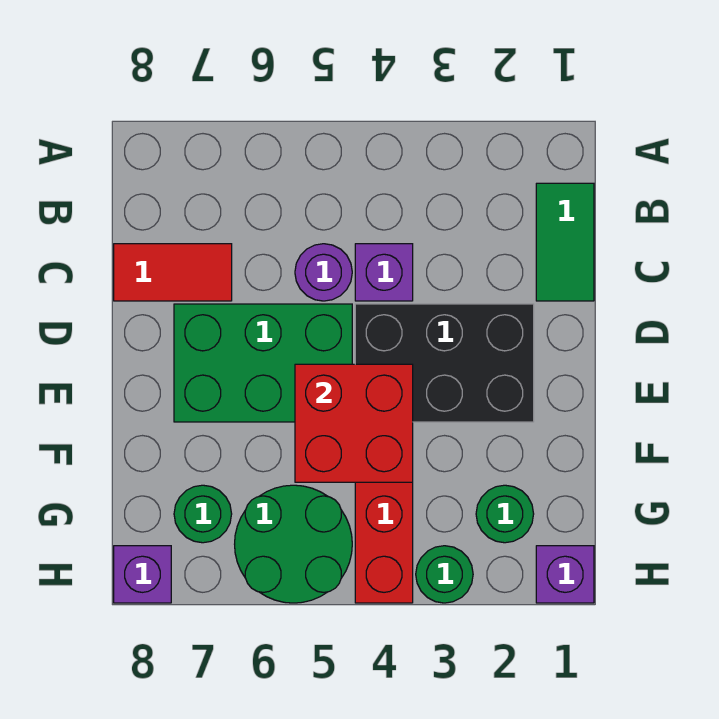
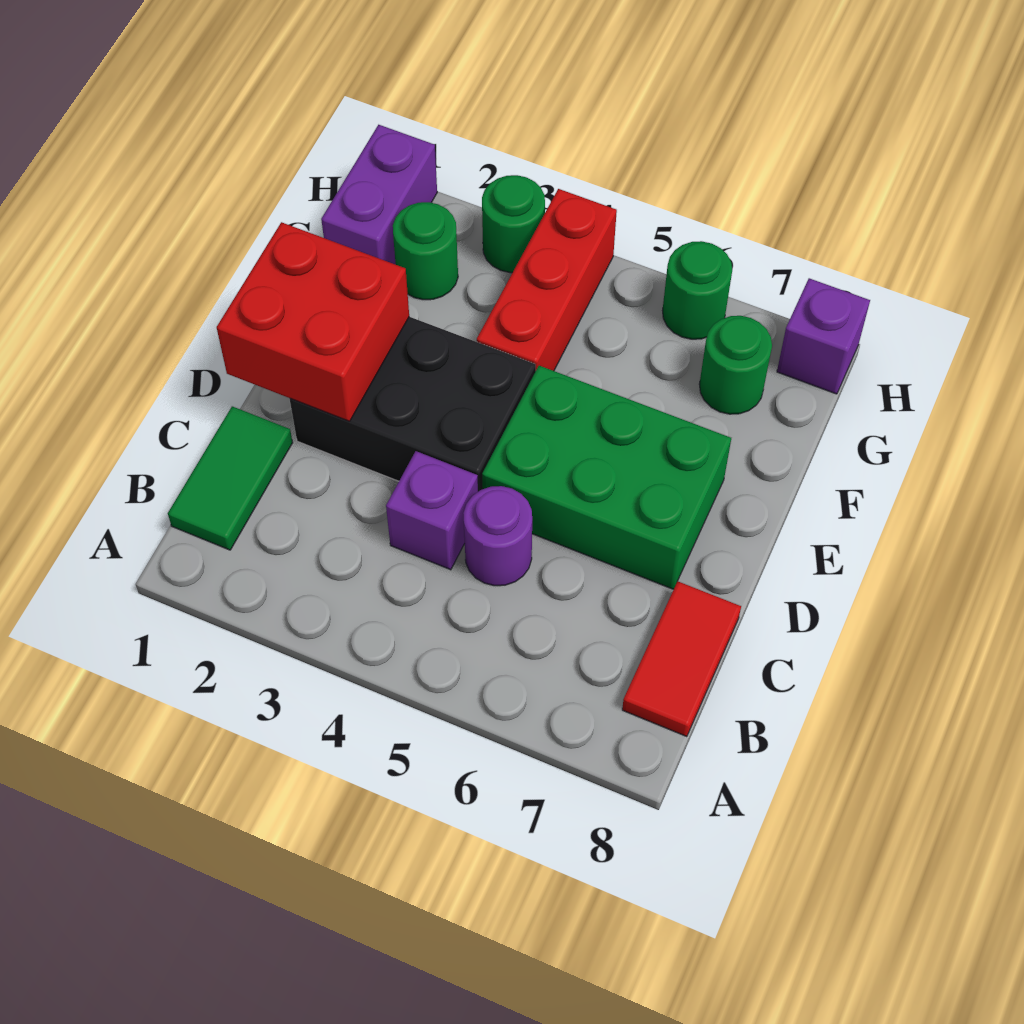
red 1x2 tile [114,244,232,301] -> red 1x2 tile turned to [622,581,741,737]
red 2x2 brick [295,364,413,482] -> red 2x2 brick moved to [217,222,409,421]
green 2x2 round brick [235,485,352,603] -> green 1x1 round brick [663,241,732,339]
purple 1x1 brick [536,546,594,603] -> purple 1x2 brick [321,125,437,264]

